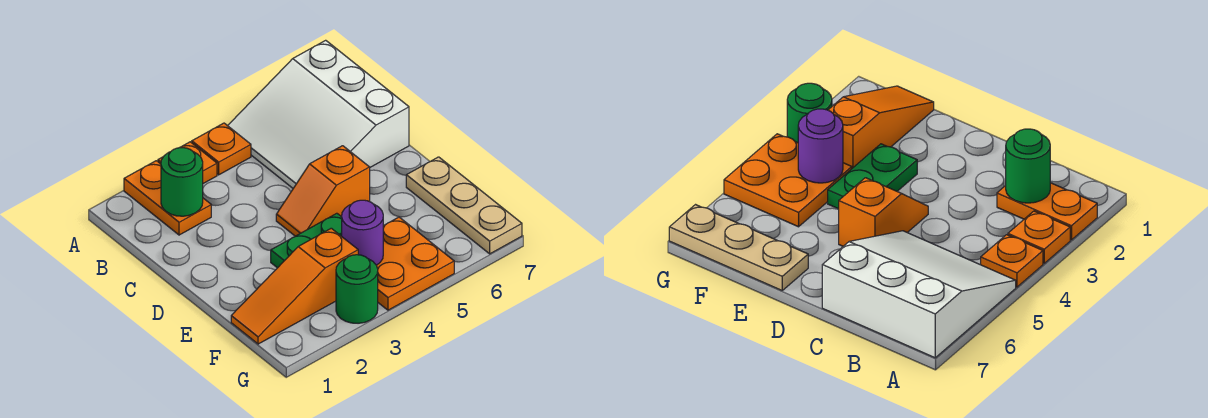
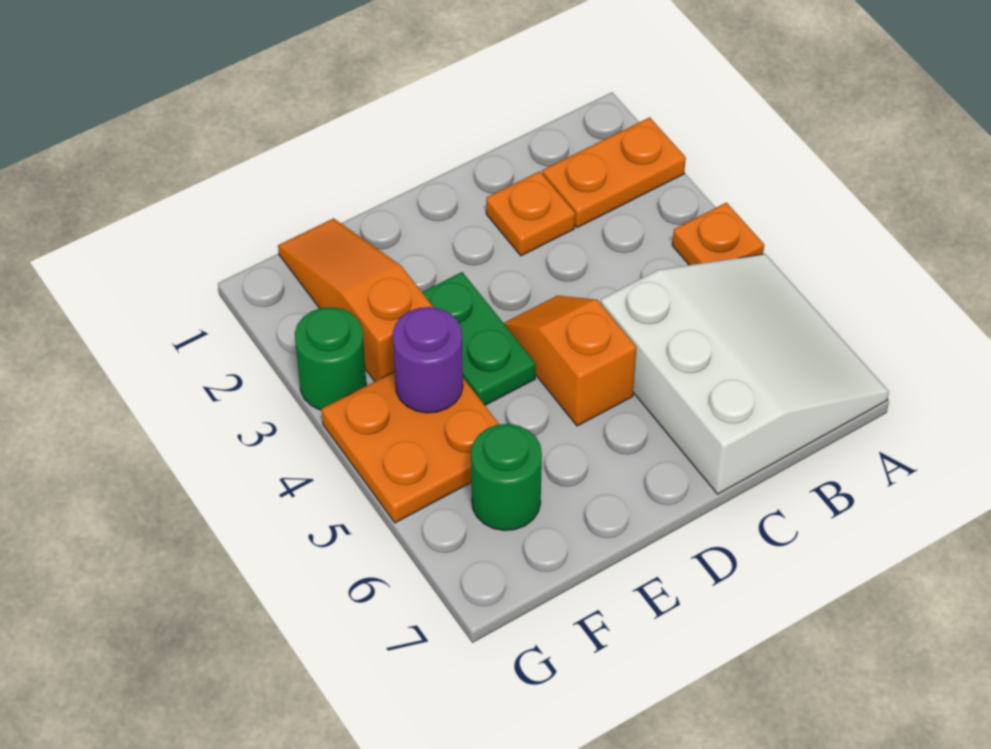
orange 1x1 plate [158,142,217,184] -> orange 1x1 plate moved to [486,171,575,256]
white 3x3 slope [228,40,409,188] -> white 3x3 slope turned to [601,254,889,494]
green 1x1 round brick [161,148,203,216] -> green 1x1 round brick moved to [471,424,542,531]
tan 1x3 plate [406,157,522,254] -> none

